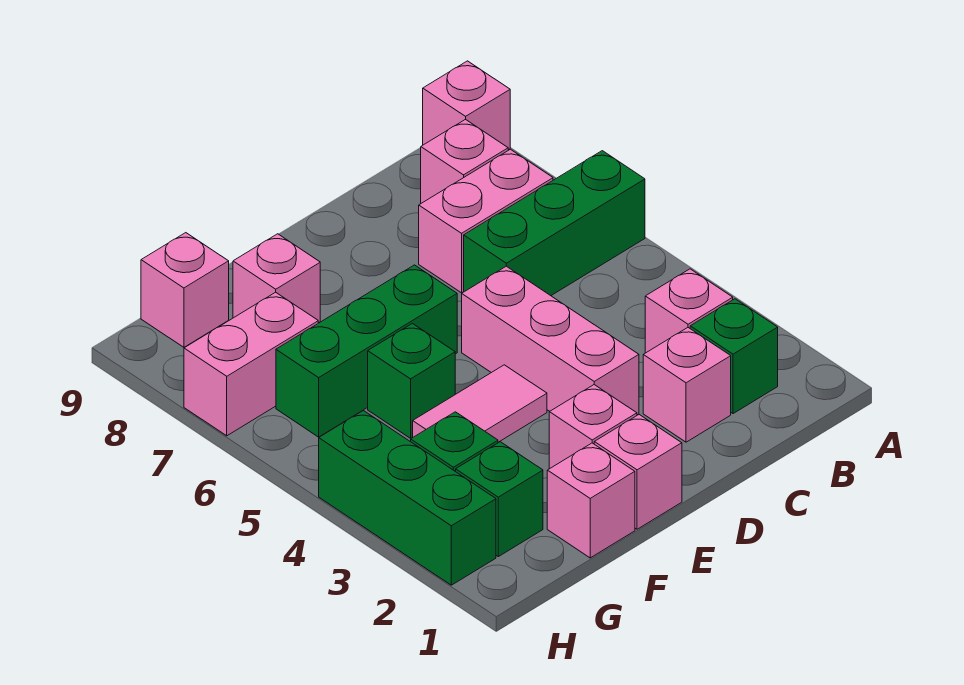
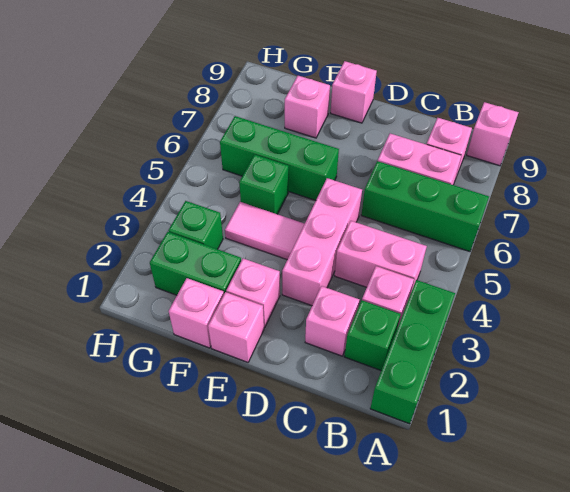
green 1x1 brick [456,442,543,557] -> green 1x2 brick [150,232,241,295]
pink 1x2 brick [184,292,318,436] -> pink 1x2 brick moved to [335,221,427,292]
pink 1x1 brick [141,233,229,347] -> pink 1x1 brick moved to [331,61,377,123]
green 1x3 brick [319,410,496,585] -> green 1x3 brick moved to [370,280,455,424]

